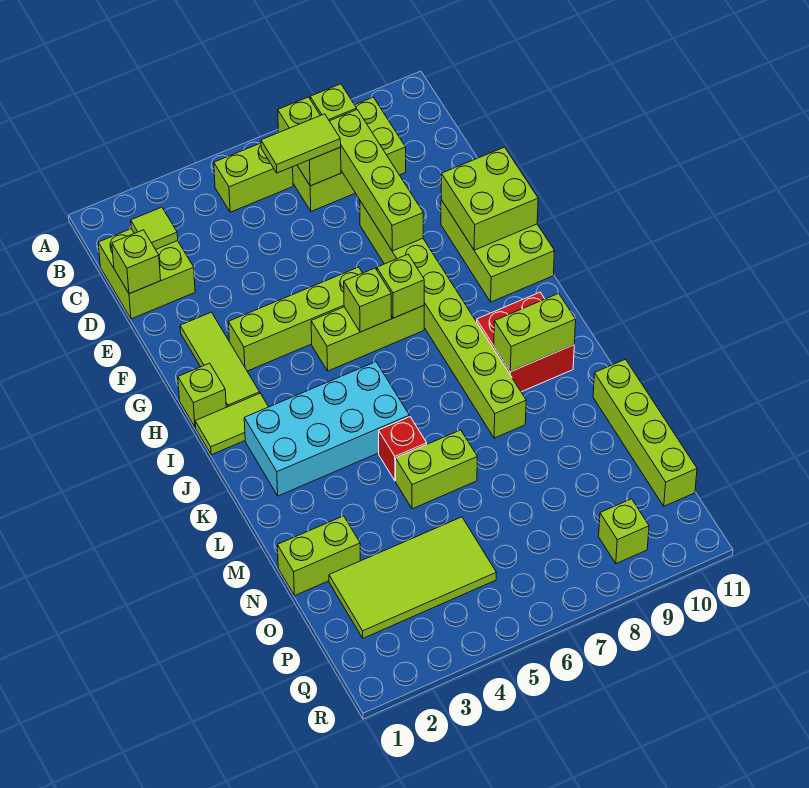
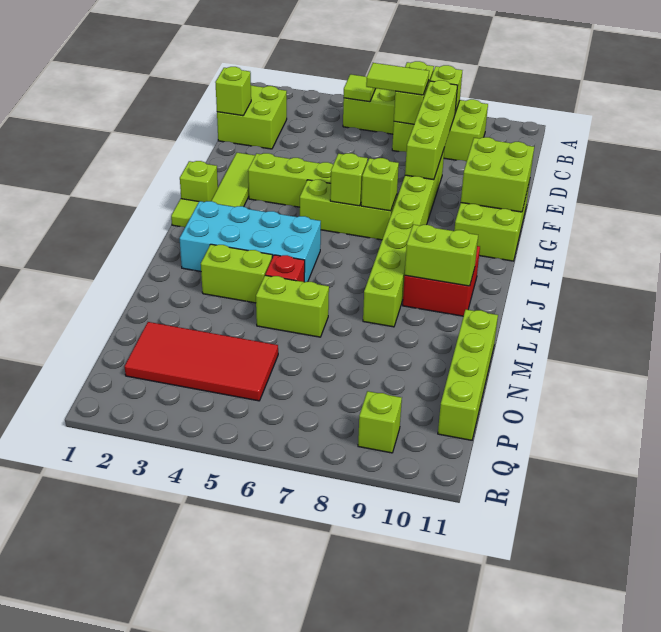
lime 1x1 tile [131,207,178,250] -> lime 1x1 tile moved to [344,74,376,102]
lime 1x2 brick [277,516,360,596] -> lime 1x2 brick moved to [201,244,272,303]
lime 2x4 tile [329,517,496,638] -> red 2x4 tile [125,322,278,401]

